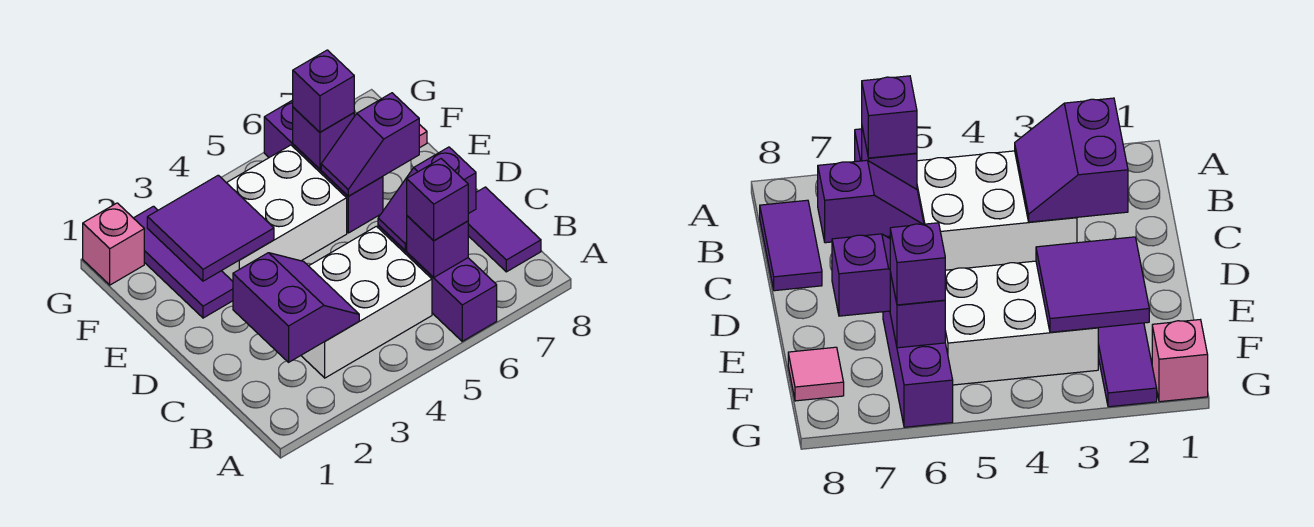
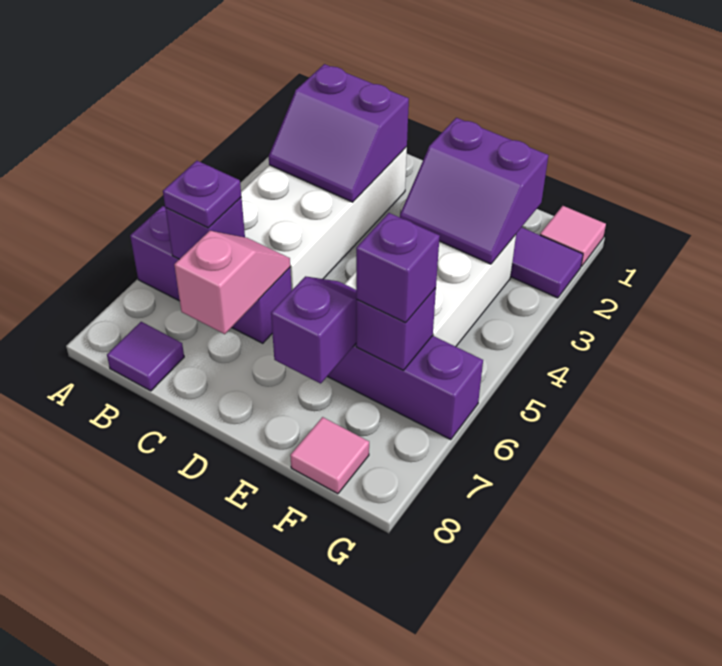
white 2x3 brick [301,226,432,378] -> white 2x4 brick [241,147,407,290]
purple 1x1 brick [407,159,468,241] -> purple 1x1 plate [163,161,241,228]
purple 1x2 tile [468,187,541,272] -> purple 1x1 tile [107,322,184,391]
purple 1x2 slope [378,147,476,250] -> pink 1x2 slope [174,231,290,334]
purple 2x2 tile [147,175,274,281] -> purple 2x2 slope [400,118,548,264]
pink 1x1 brick [83,203,144,285] -> pink 1x1 tile [540,206,606,266]

